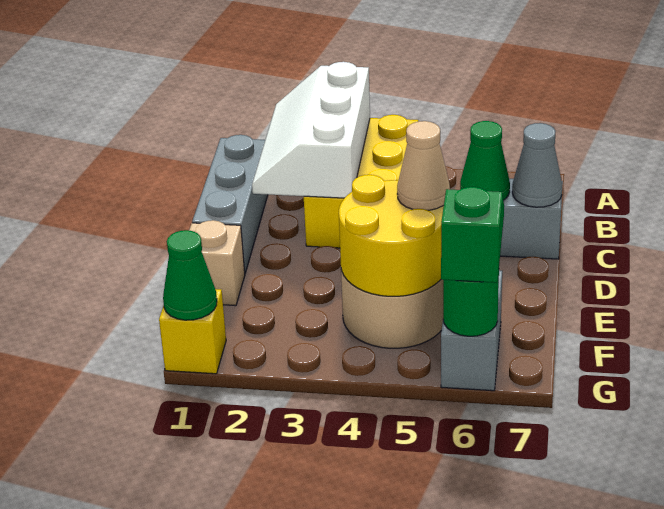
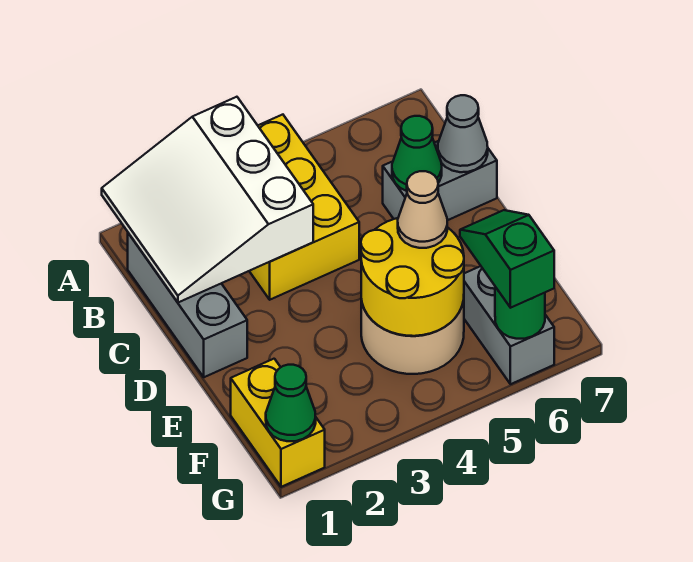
white 2x3 slope [252,62,370,198] -> white 3x3 slope [102,97,313,303]
tan 1x1 brick [189,220,245,306] -> none
yellow 1x1 brick [159,289,226,374] -> yellow 1x2 brick [231,359,325,487]

